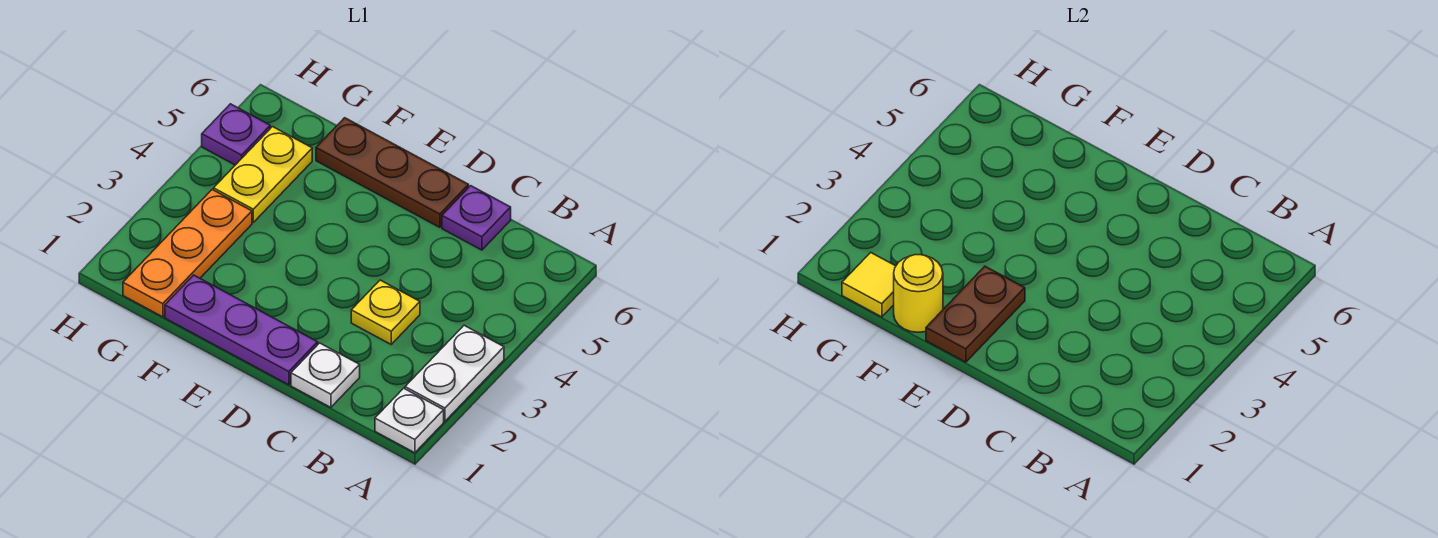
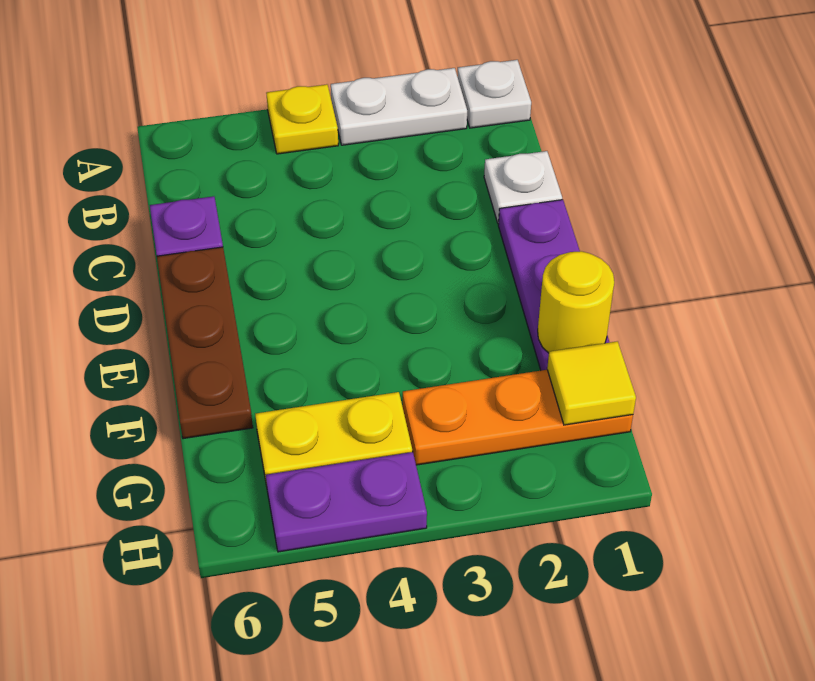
yellow 1x1 plate [351,280,420,344] -> yellow 1x1 plate moved to [266,84,338,154]
brown 1x2 plate [926,266,1025,362] -> none
purple 1x1 plate [202,104,270,165] -> purple 1x2 plate [266,452,427,552]

